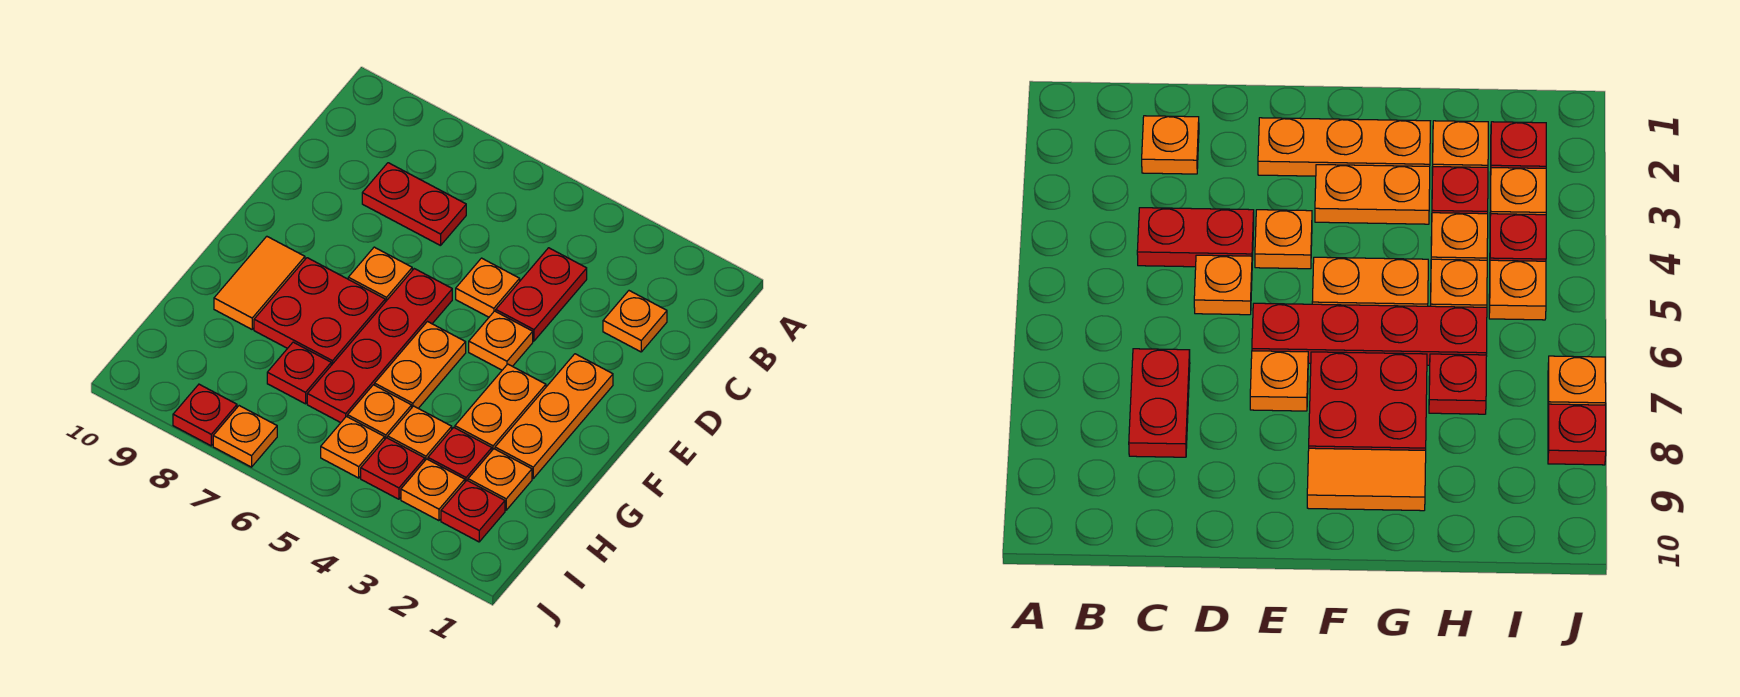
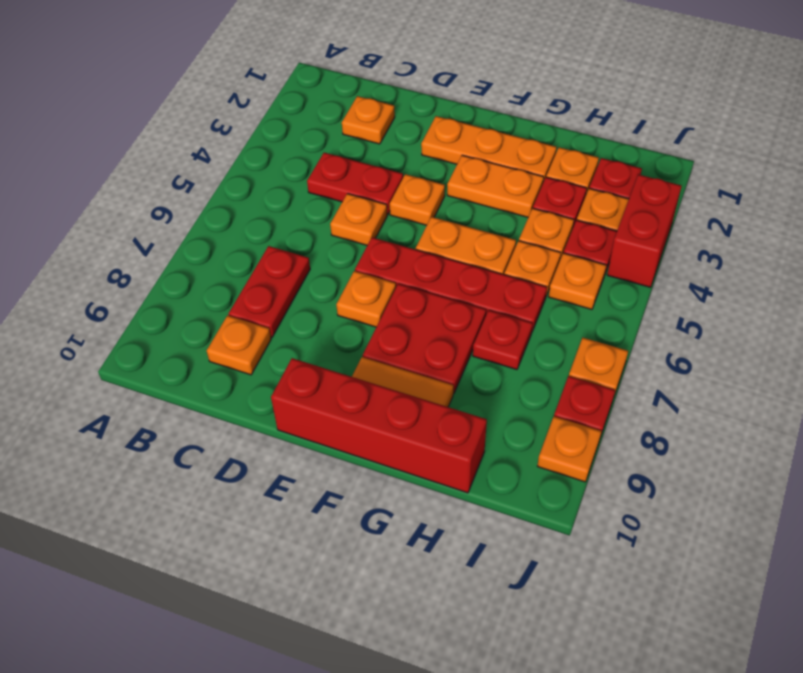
none -> orange 1x1 plate [207,315,271,375]
none -> red 1x4 brick [271,358,487,493]
none -> red 1x2 brick [607,174,681,287]
none -> orange 1x1 plate [538,416,602,482]

